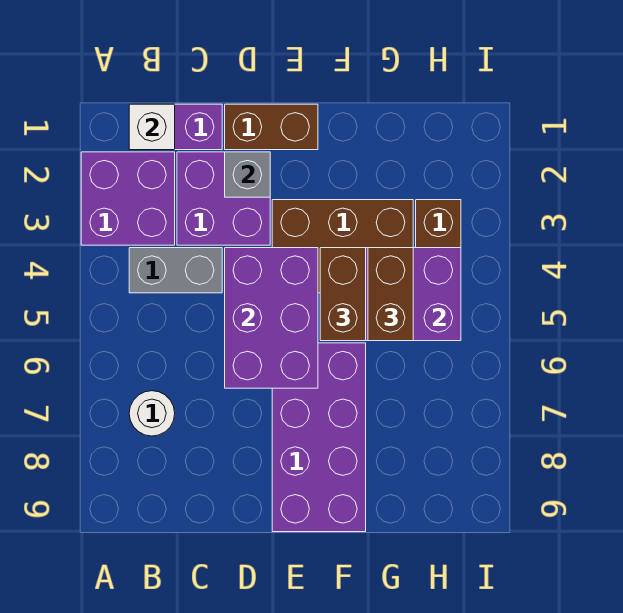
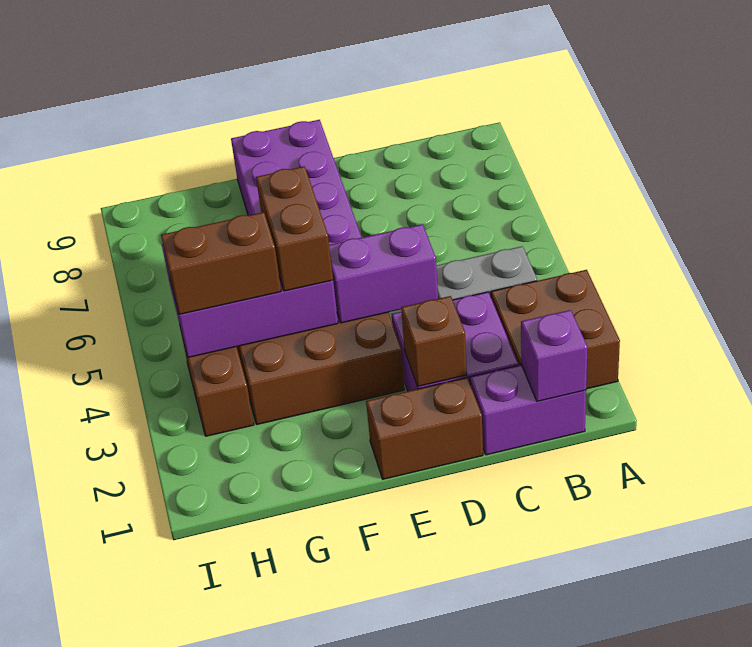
purple 2x2 brick [81,152,175,245] -> brown 2x2 brick [491,270,620,389]
white 1x1 brick [129,104,175,150] -> purple 1x1 brick [521,310,588,401]
white 1x1 round brick [129,391,175,436] -> none
grey 1x1 brick [225,152,270,197] -> brown 1x1 brick [401,296,467,387]
purple 2x3 brick [225,248,318,388] -> purple 1x2 brick [329,224,438,323]
brown 1x2 brick [368,248,413,341] -> brown 1x2 brick turned to [161,212,281,314]

